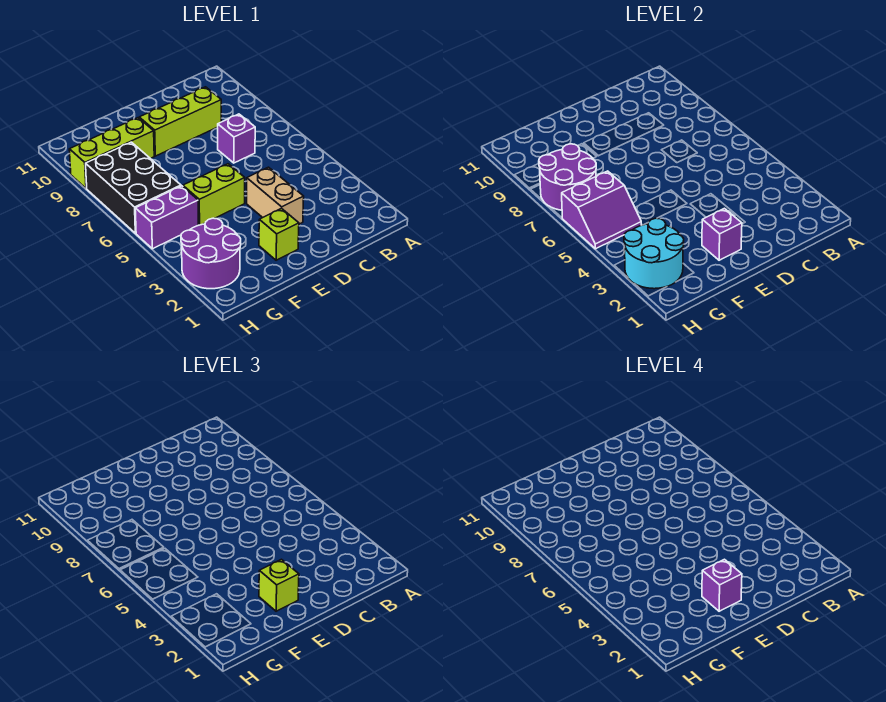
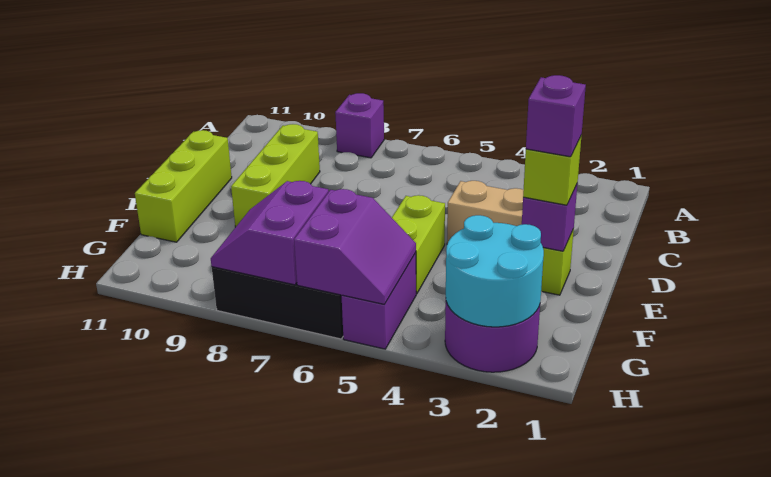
purple 1x1 brick [218,114,255,163] -> purple 1x1 brick moved to [335,93,384,158]
lime 1x3 brick [69,118,154,188] -> lime 1x3 brick moved to [135,130,232,242]
purple 2x2 round brick [539,144,596,210] -> purple 2x2 slope [211,181,329,285]

